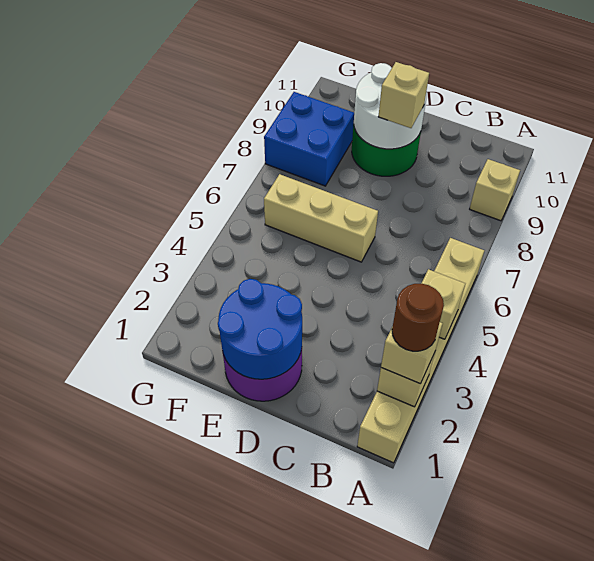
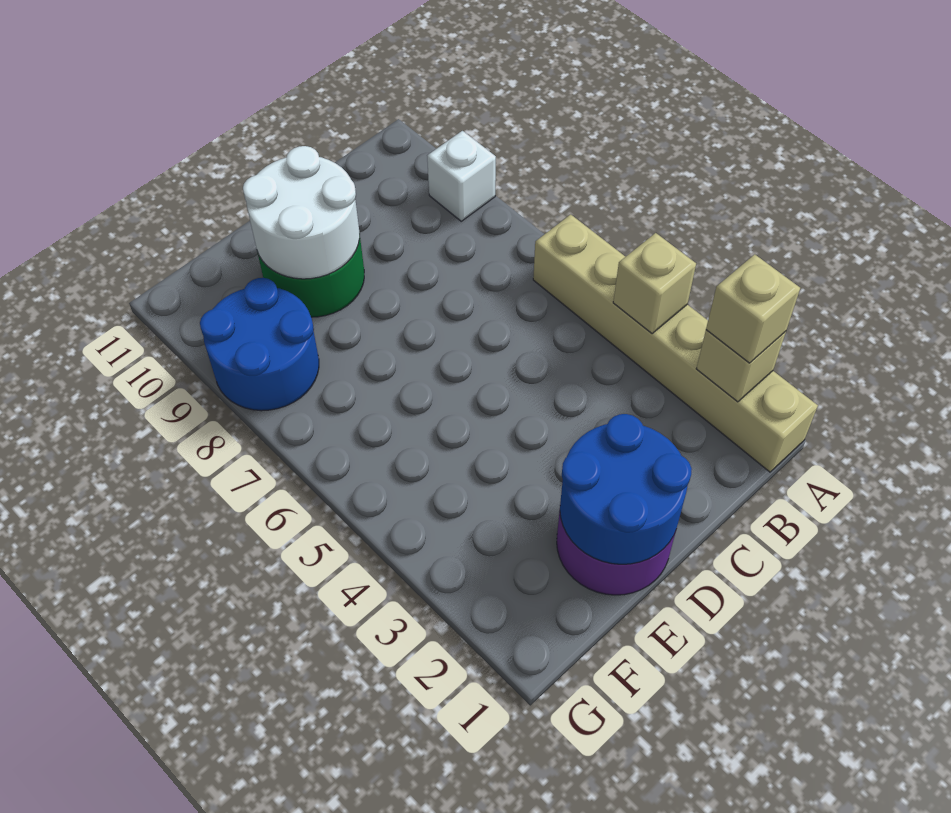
brown 1x1 round brick [392,284,444,351] -> none
tan 1x1 brick [470,159,520,221] -> white 1x1 brick [427,131,496,221]
tan 1x3 brick [264,174,378,262] -> none
tan 1x1 brick [378,62,429,128] -> none
blue 2x2 brick [264,92,354,186] -> blue 2x2 round brick [200,278,319,411]

